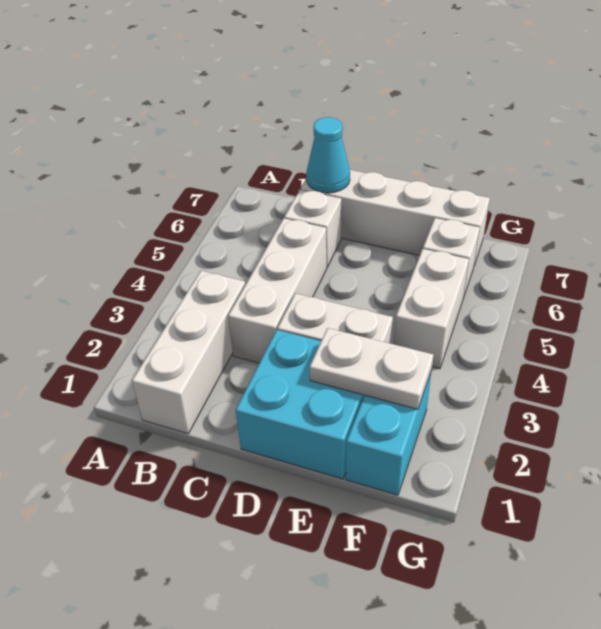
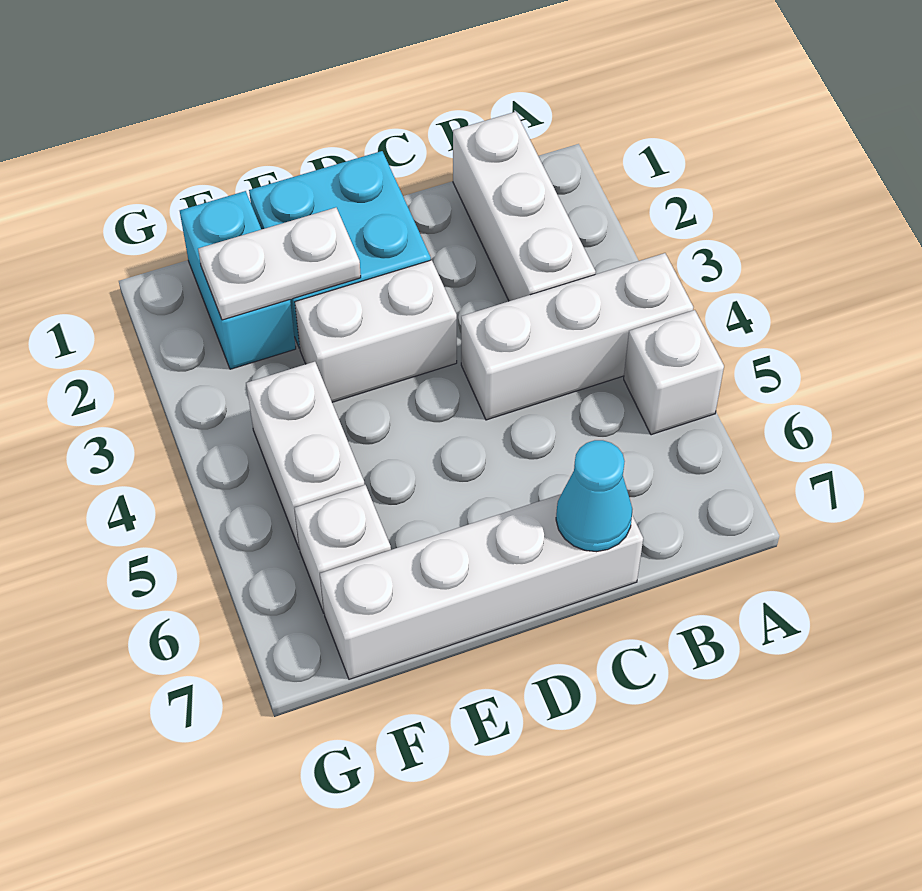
white 1x3 brick [228,218,327,363] -> white 1x3 brick turned to [461,253,693,420]
white 1x1 brick [284,190,341,267] -> white 1x1 brick moved to [624,310,724,435]

